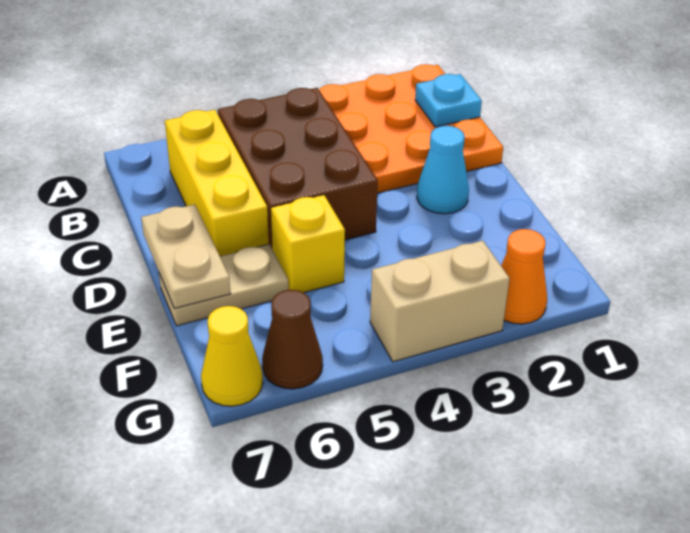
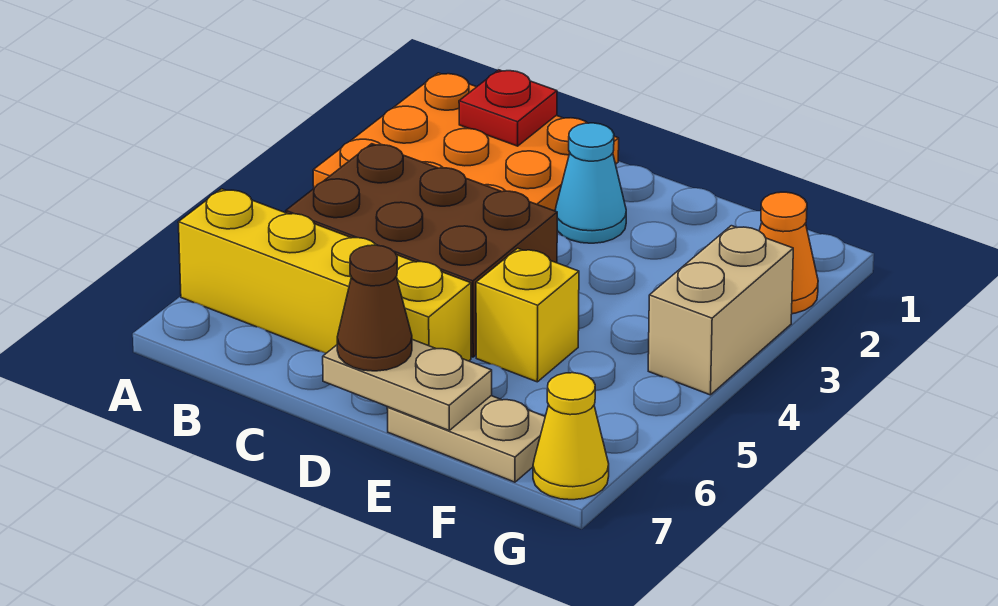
cyan 1x1 plate [415,74,482,127] -> red 1x1 plate [459,70,557,146]
yellow 1x3 brick [165,110,269,256] -> yellow 1x4 brick [178,189,471,361]
tan 1x2 plate [159,244,289,326] -> tan 1x2 plate turned to [387,396,545,482]
brown 1x1 cone [262,290,323,389] -> brown 1x1 cone moved to [337,245,412,371]

